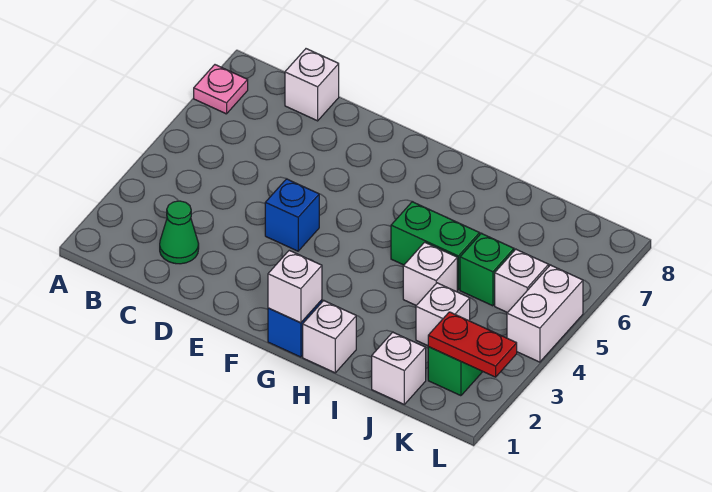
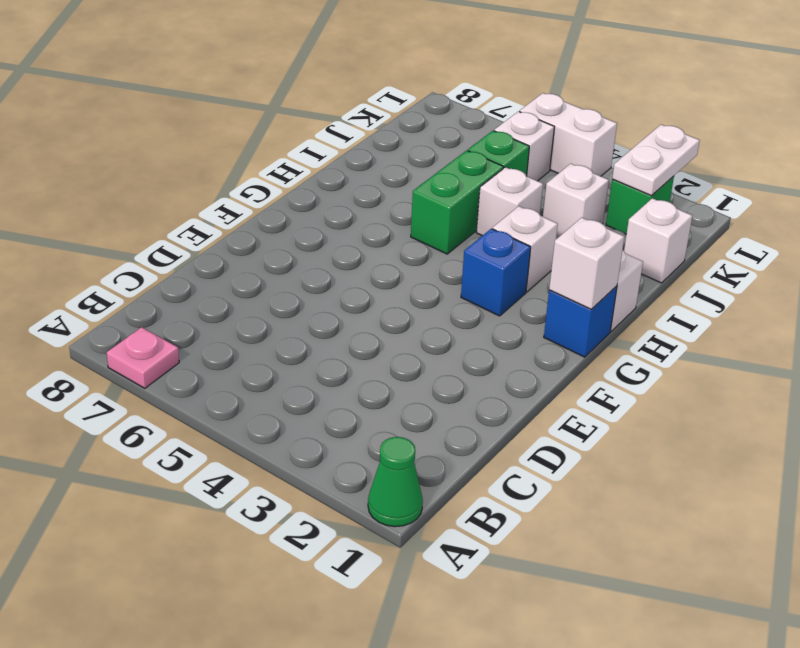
green 1x1 cone [160,201,199,264] -> green 1x1 cone moved to [368,437,423,527]
white 1x1 brick [285,49,339,121] -> white 1x1 brick moved to [493,206,558,292]
blue 1x1 brick [265,179,319,251] -> blue 1x1 brick moved to [461,229,531,316]
red 1x2 plate [428,312,517,377] -> white 1x2 plate [612,125,700,196]

